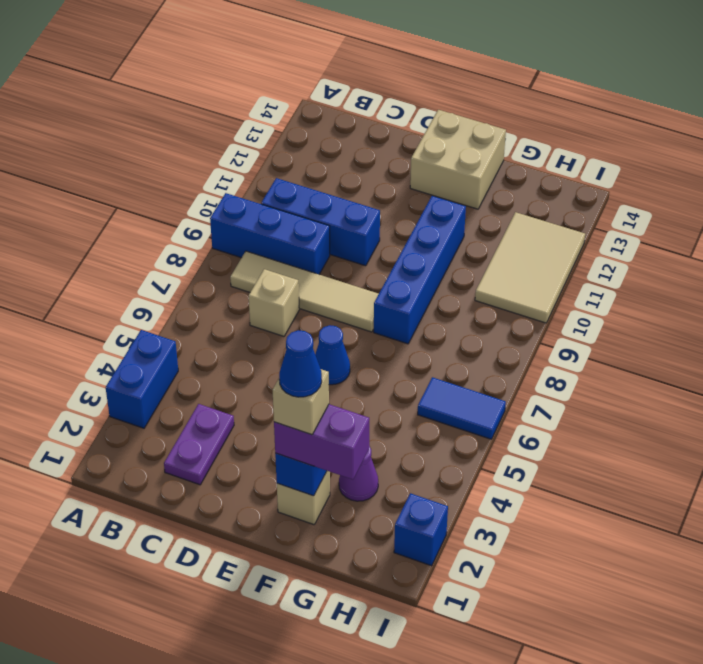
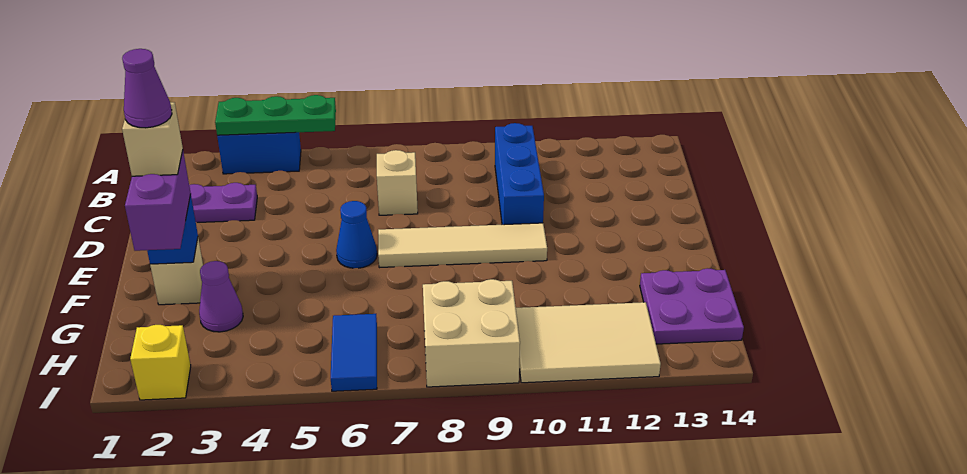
none -> green 1x3 plate [215,95,336,136]
blue 1x3 brick [210,193,330,274] -> none
tan 1x4 tile [230,251,378,332] -> tan 1x4 tile turned to [378,223,547,268]
tan 2x2 brick [410,110,506,209] -> tan 2x2 brick moved to [423,279,520,387]
blue 1x1 cone [279,330,322,397] -> purple 1x1 cone [122,49,172,128]
blue 1x4 brick [374,196,466,344] -> none
none -> purple 2x2 plate [640,268,744,344]
blue 1x1 brick [394,493,448,566] -> yellow 1x1 brick [130,325,191,400]

